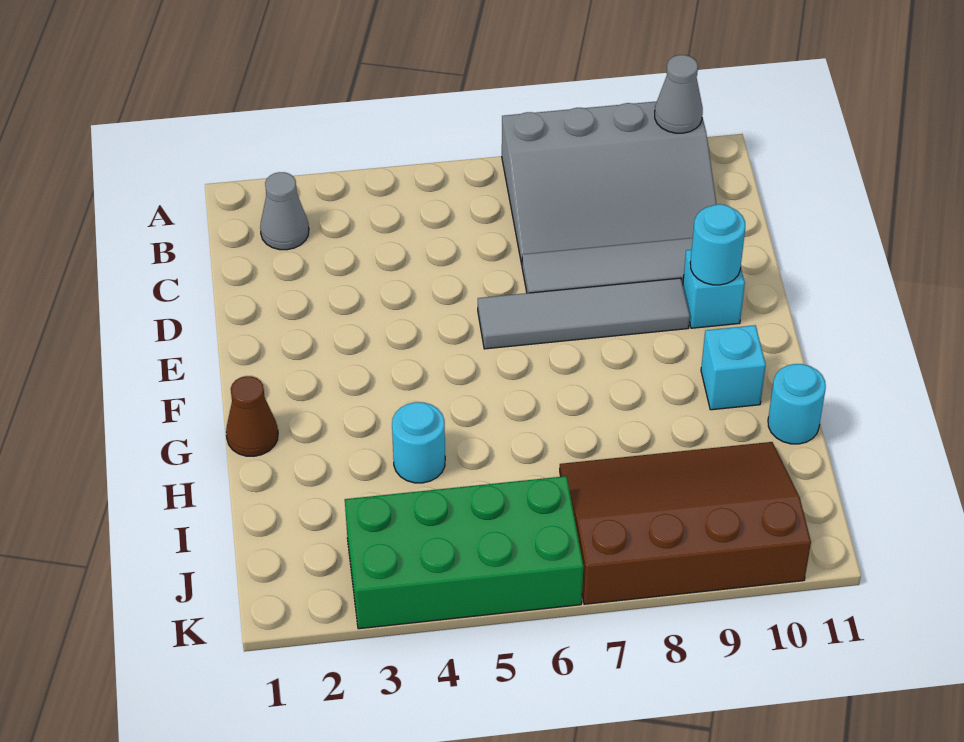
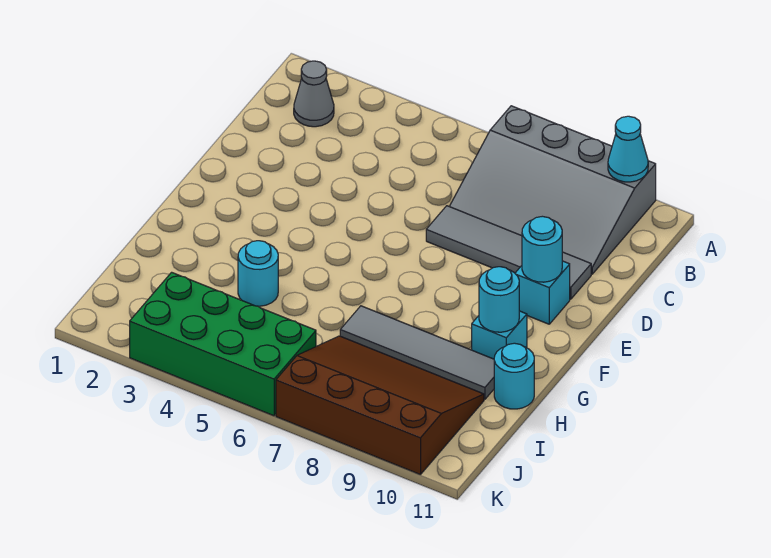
grey 1x1 cone [655,55,703,133] -> cyan 1x1 cone [608,116,648,182]
grey 1x4 tile [478,278,690,349] -> grey 1x4 tile moved to [340,306,494,399]
brown 1x1 cone [226,376,278,456] -> none
none -> cyan 1x1 round brick [479,267,519,332]

